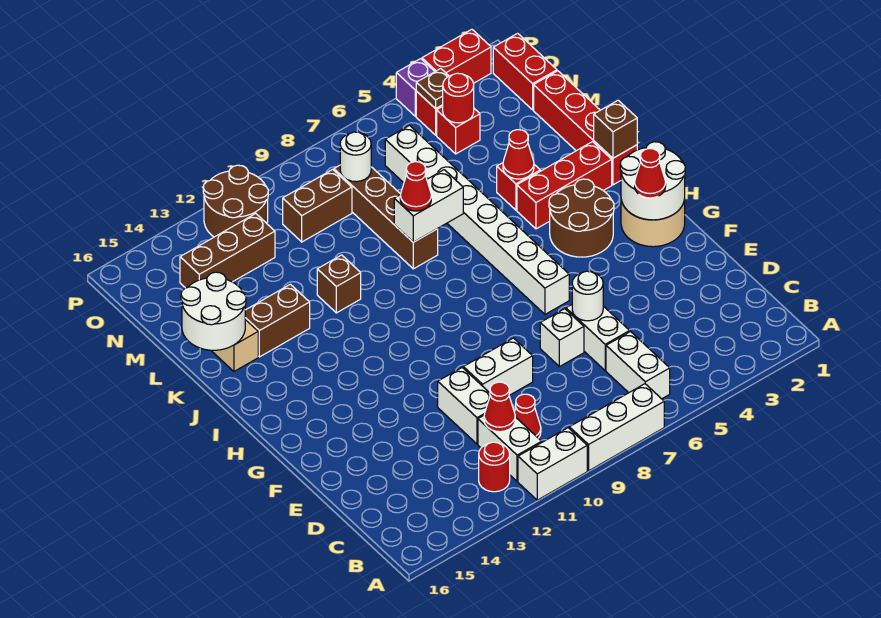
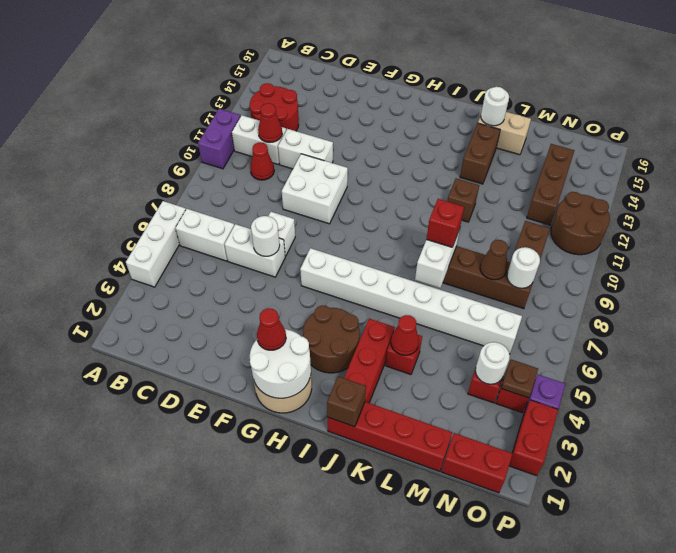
white 1x3 brick [569,384,664,471] -> white 1x3 brick moved to [126,201,186,287]
white 1x2 brick [518,428,587,500] -> purple 1x2 brick [198,109,241,169]
red 1x1 round brick [479,442,510,492] -> red 2x2 round brick [250,83,299,131]
white 1x2 brick [463,338,533,395] -> white 2x2 brick [282,154,348,224]
red 1x1 cone [400,162,431,211] -> red 1x1 brick [426,199,464,247]
white 2x2 round brick [181,272,246,350] -> white 1x1 round brick [481,87,509,126]
none -> brown 1x1 cone [480,240,508,280]
red 1x1 round brick [443,73,474,123] -> white 1x1 round brick [475,342,510,384]

